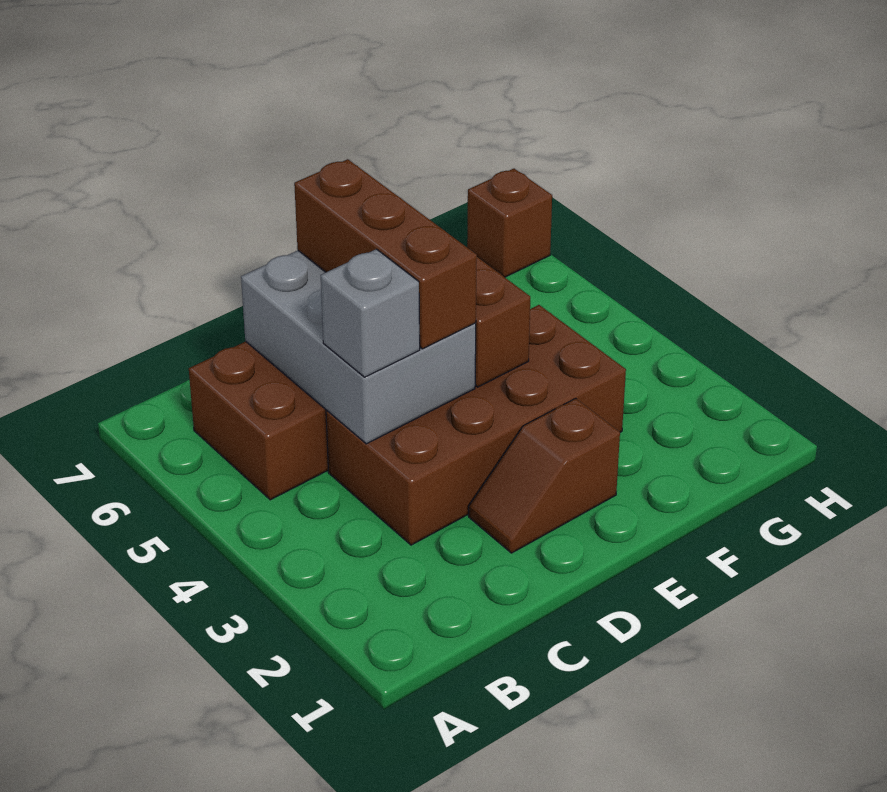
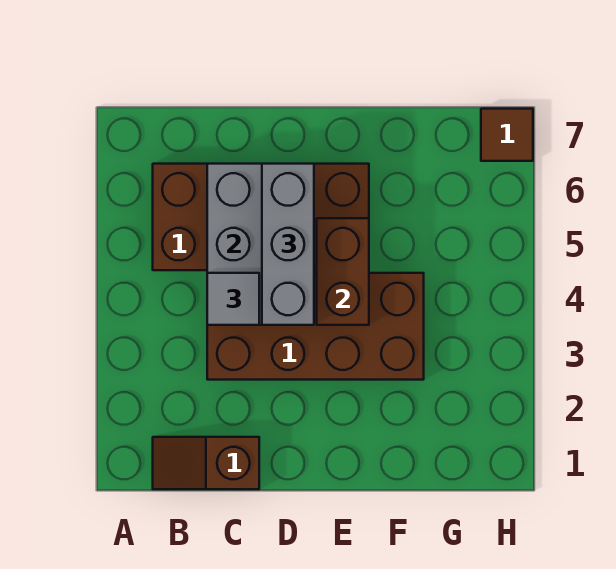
grey 1x1 brick [321,249,420,377] -> grey 1x1 tile [207,273,259,325]
brown 1x2 slope [469,398,620,553] -> brown 1x2 slope moved to [153,437,259,489]
brown 1x3 brick [294,159,477,349] -> grey 1x3 brick [262,164,314,325]
brown 1x1 brick [467,169,552,277] -> brown 1x1 tile [481,109,533,161]

